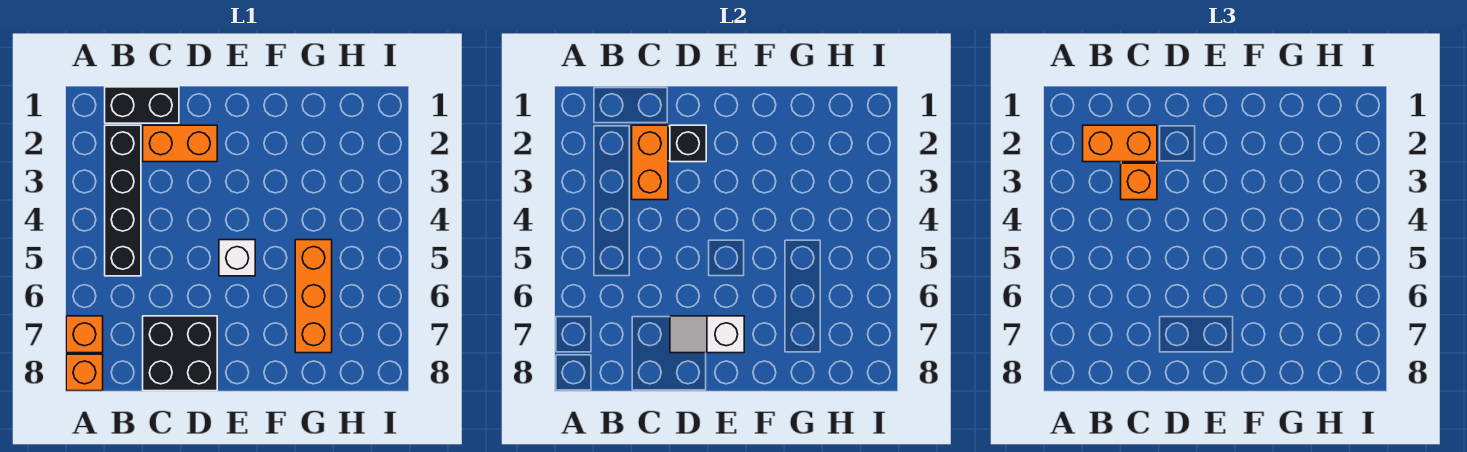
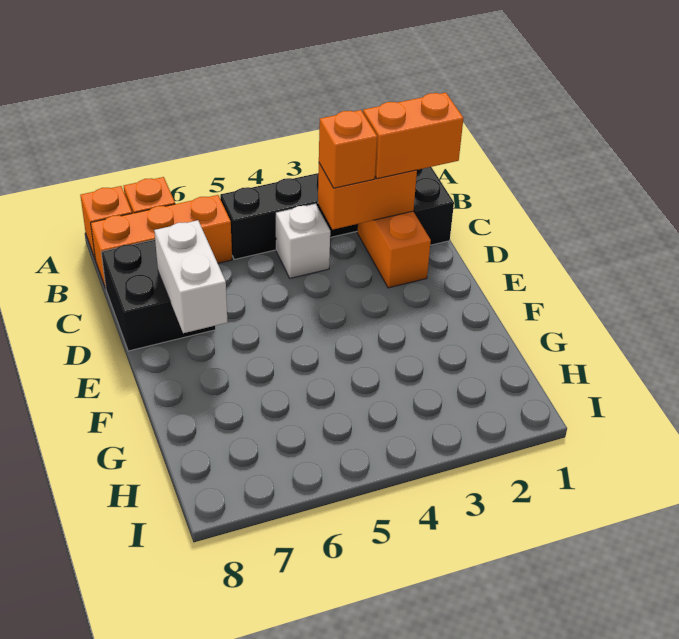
orange 1x2 brick [1083,125,1157,162] -> orange 1x2 brick turned to [363,93,463,179]
black 1x1 brick [670,125,706,162] -> none
white 1x2 slope [670,316,744,353] -> white 1x2 brick [154,220,227,333]
white 1x1 brick [219,240,255,276] -> white 1x1 brick moved to [276,204,330,278]
orange 1x3 brick [295,240,332,353] -> orange 1x3 brick moved to [91,195,232,288]

